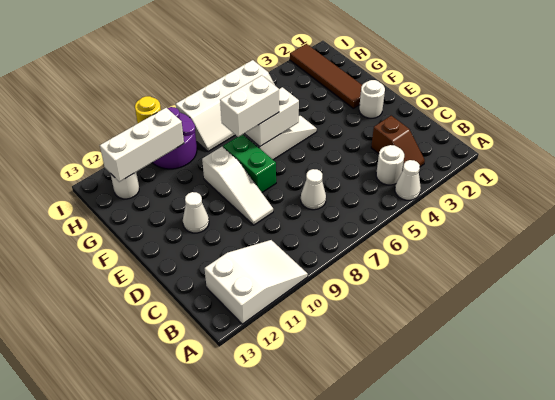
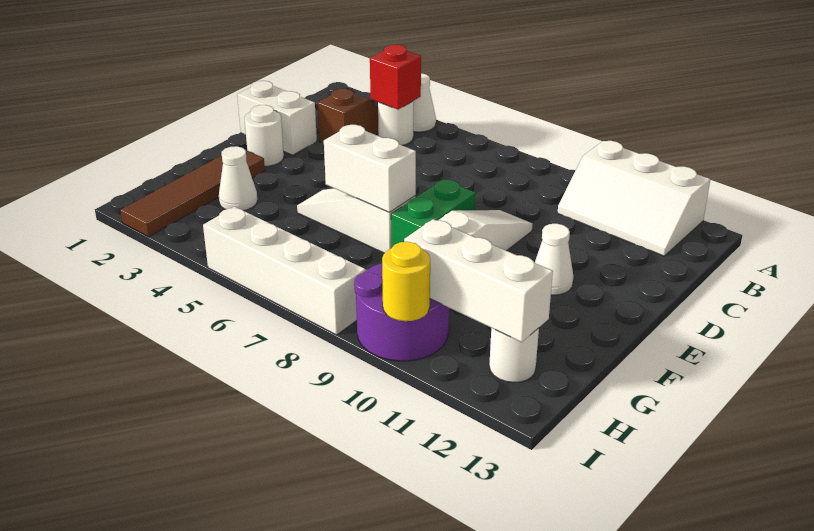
white 2x3 slope [205,240,308,324] -> white 2x3 slope turned to [558,141,710,256]
none -> red 1x1 brick [370,45,421,109]
white 1x1 cone [301,169,326,210] -> white 1x1 cone moved to [219,146,257,211]
white 1x2 brick [220,75,279,137] -> white 1x2 brick moved to [237,81,317,155]

